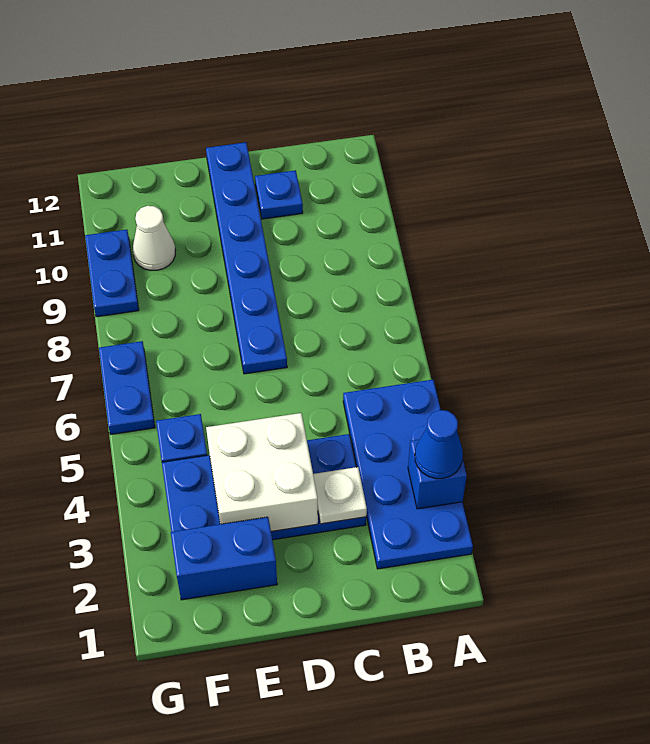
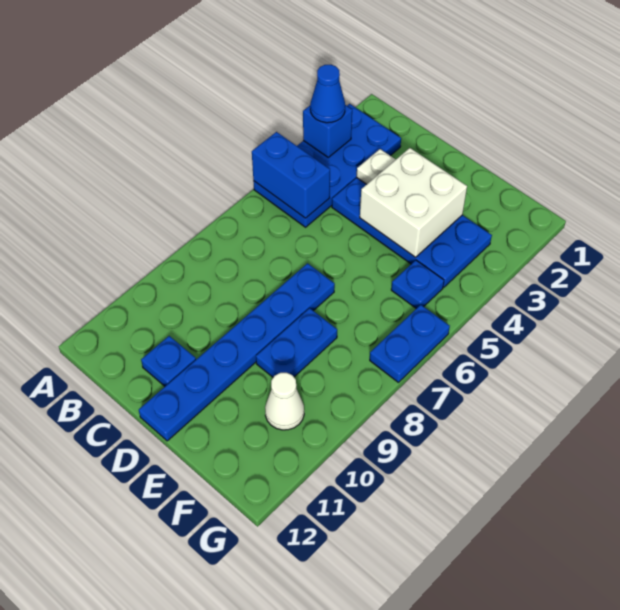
blue 1x2 brick [171,517,277,600] -> blue 1x2 brick moved to [252,132,330,218]
blue 1x2 plate [85,230,139,317] -> blue 1x2 plate moved to [256,308,337,377]

